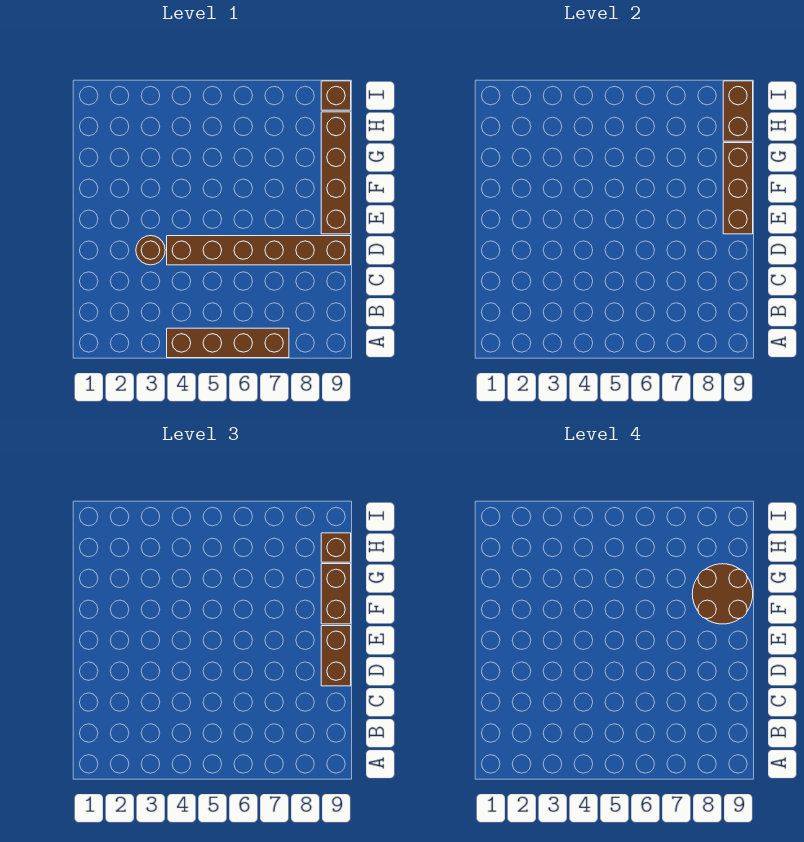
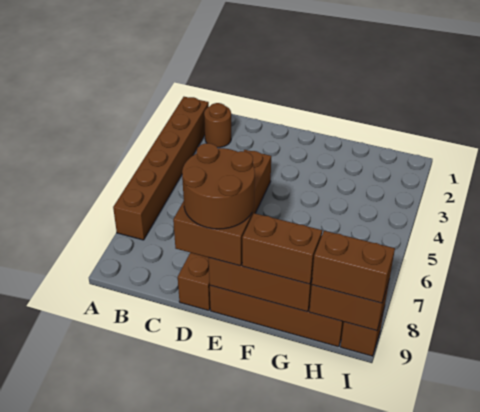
brown 1x4 brick [167,328,289,358] -> brown 1x6 brick [113,97,209,240]
brown 1x1 round brick [136,236,165,265] -> brown 1x1 round brick moved to [204,103,231,147]
brown 2x2 round brick [692,564,753,624] -> brown 2x2 round brick moved to [182,143,255,229]
brown 1x1 brick [321,533,351,562] -> brown 1x2 brick [312,231,395,303]

